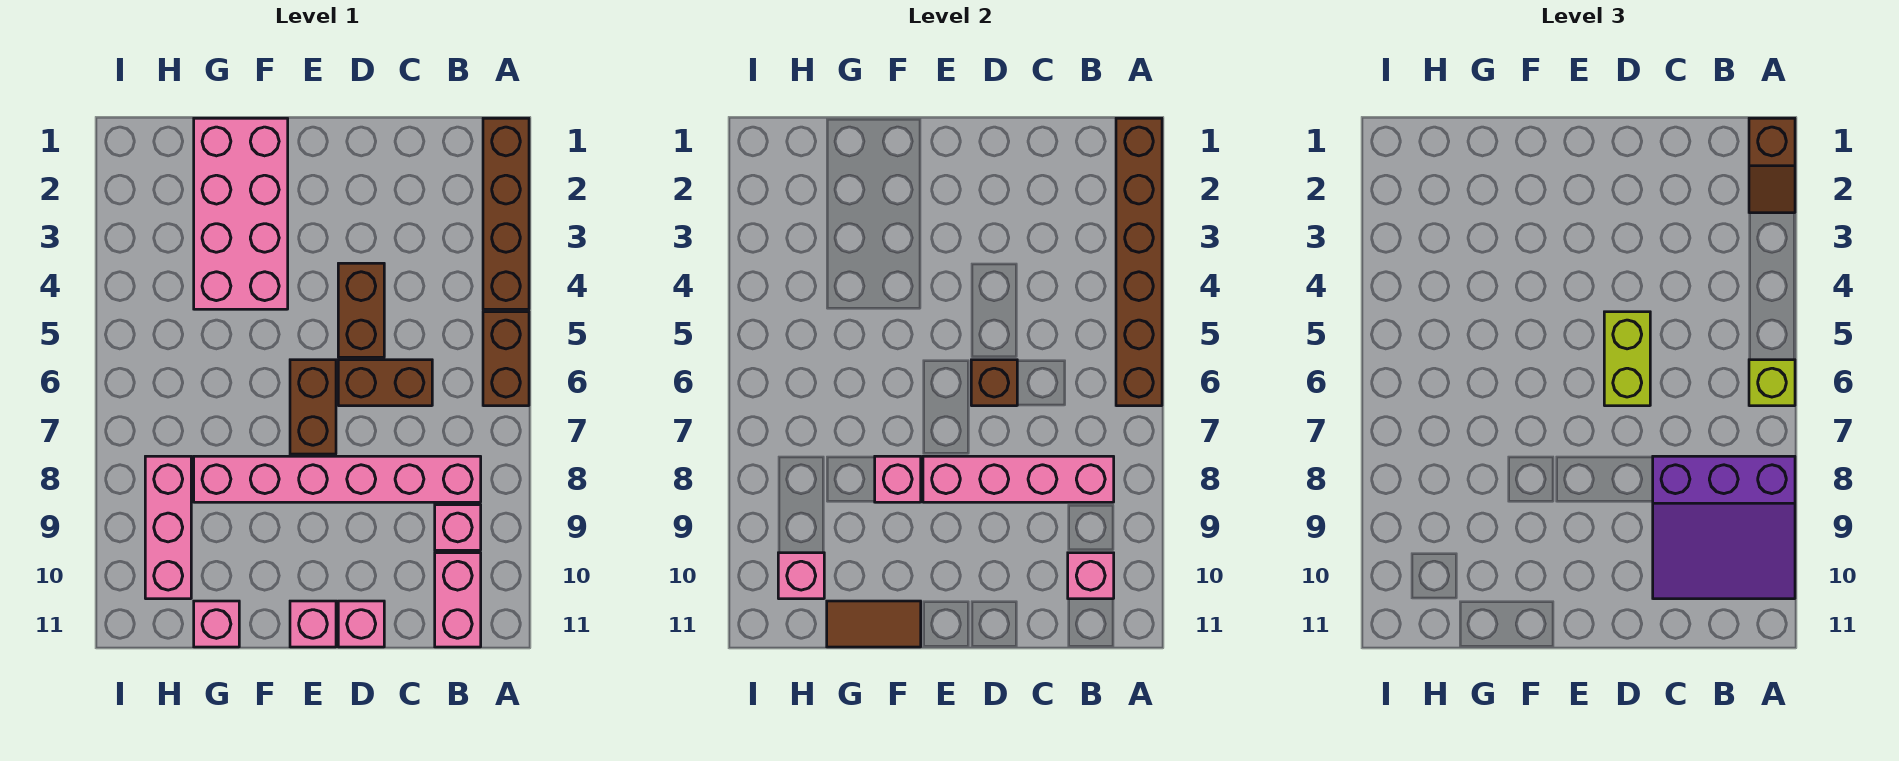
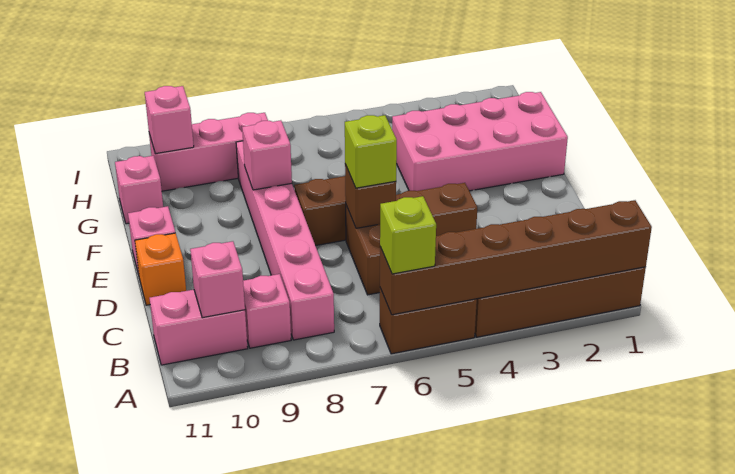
brown 1x2 slope [1749,118,1795,213] -> none
purple 3x3 slope [1653,456,1795,599] -> none
pink 1x4 brick [923,456,1114,502] -> none
lime 1x2 brick [1604,312,1650,406] -> lime 1x1 brick [345,115,397,188]
pink 1x1 brick [338,601,384,647] -> orange 1x1 brick [135,233,186,305]
brown 1x2 tile [827,601,921,647] -> none

